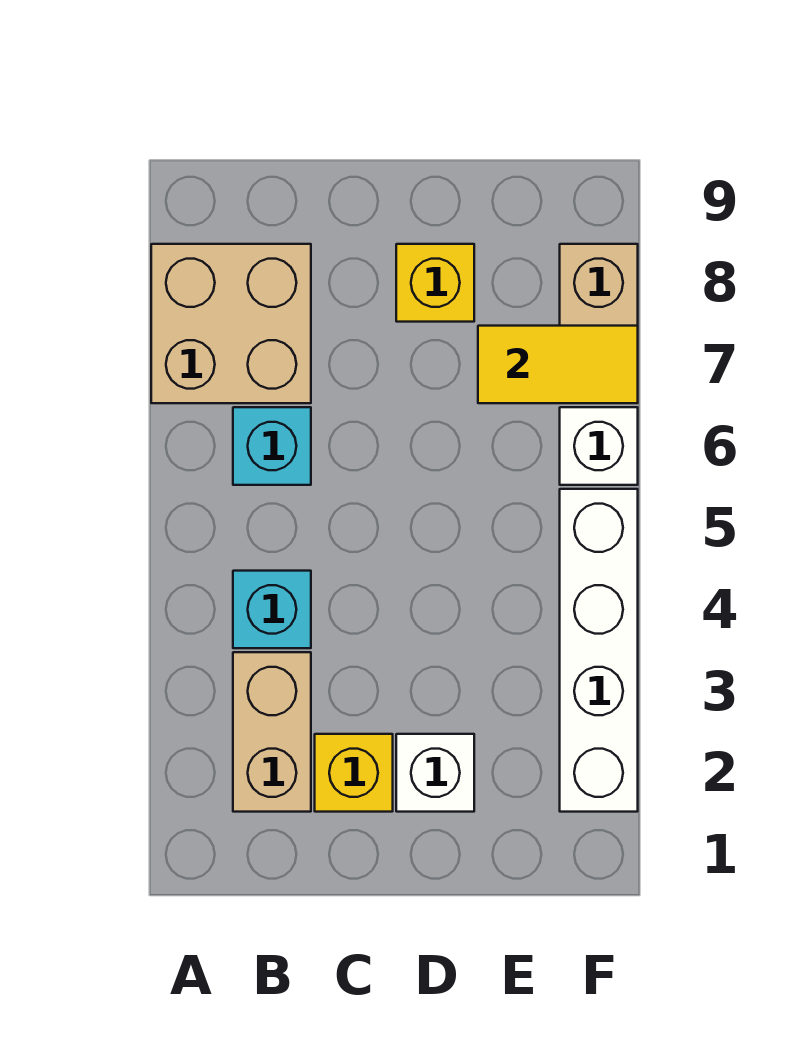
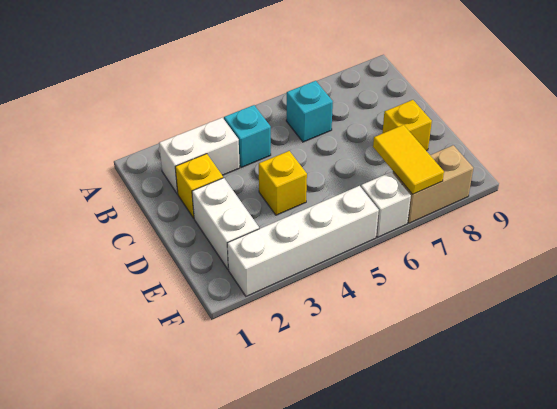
tan 2x2 brick [151,244,311,403] -> none
tan 1x2 brick [233,652,311,812] -> white 1x2 brick [159,118,240,194]
white 1x1 brick [396,734,474,812] -> white 1x2 brick [192,178,259,269]
none -> yellow 1x1 brick [259,151,307,215]

